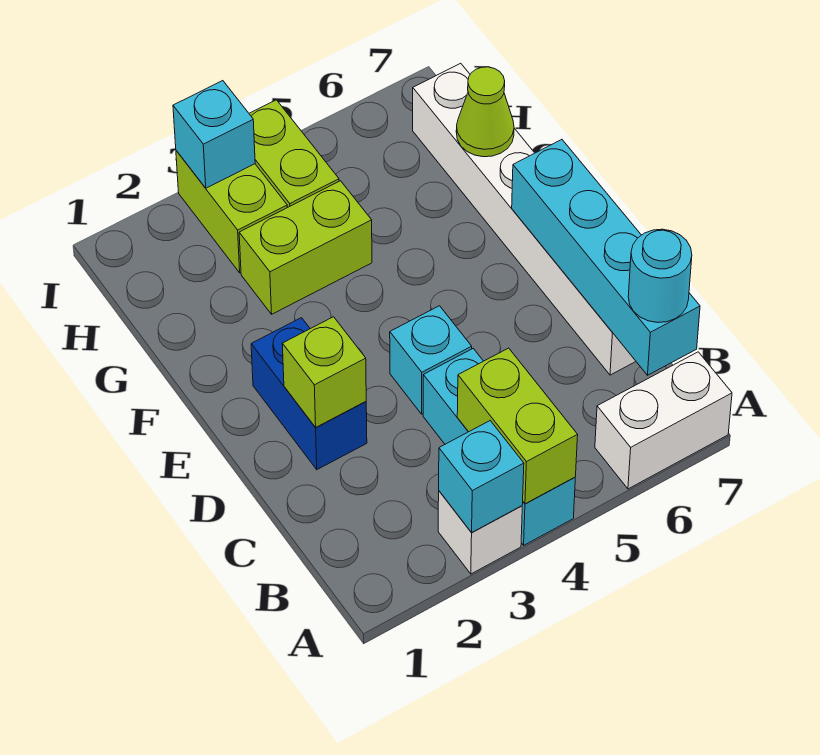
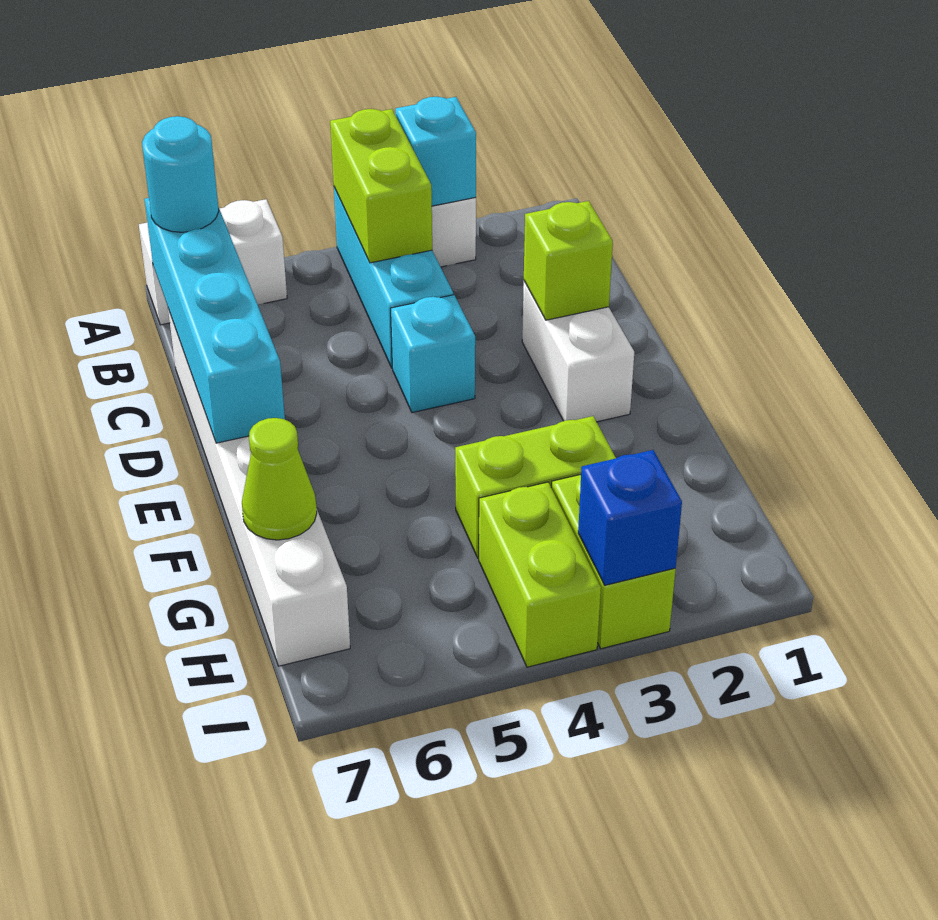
blue 1x2 brick [251,318,367,469] -> white 1x2 brick [522,281,634,422]
cyan 1x1 brick [173,81,255,188] -> blue 1x1 brick [578,450,682,585]

